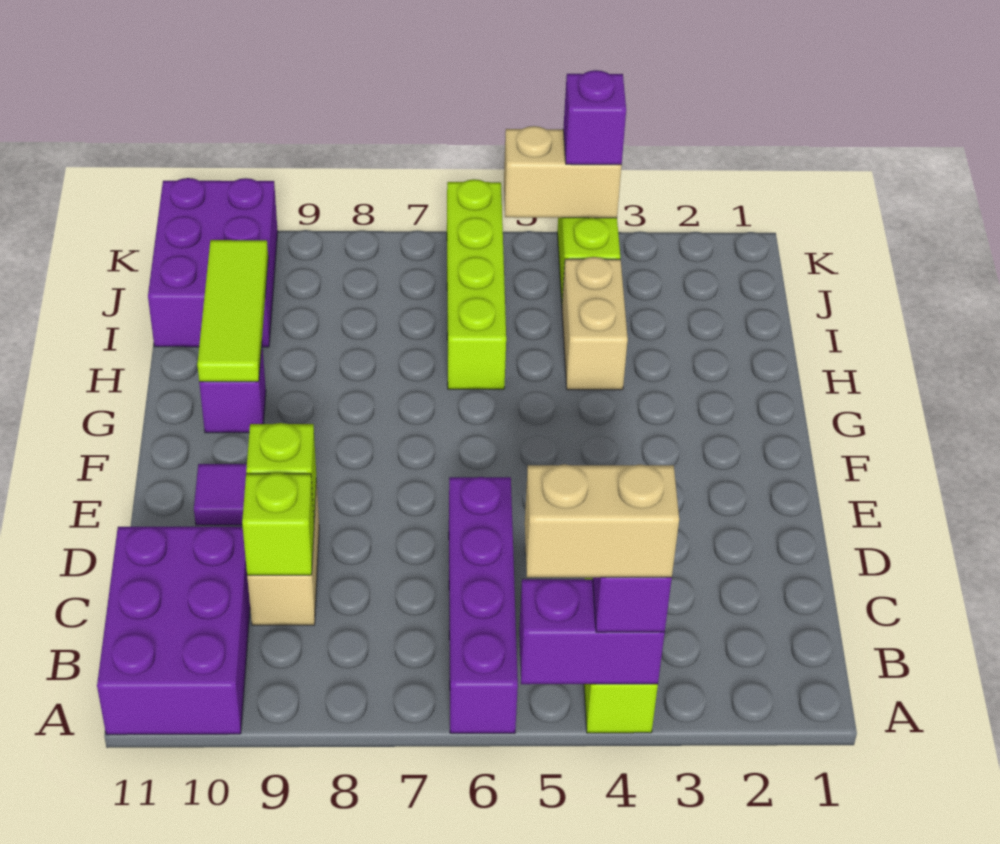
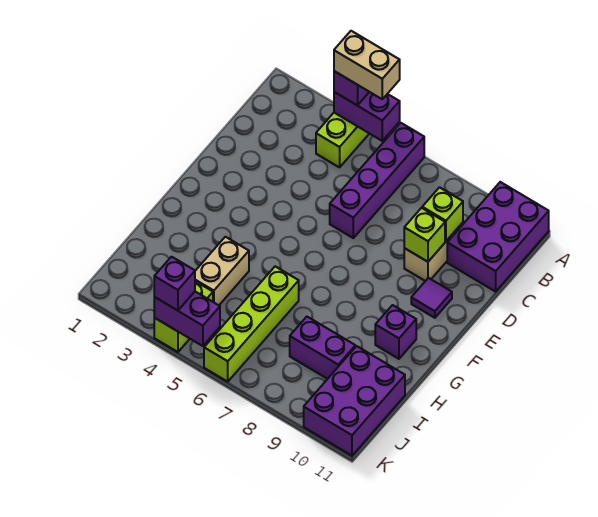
lime 1x3 tile [197,240,268,382] -> none
none -> purple 1x2 brick [290,317,355,379]
tan 1x2 brick [504,126,622,218] -> purple 1x2 brick [154,292,220,346]

